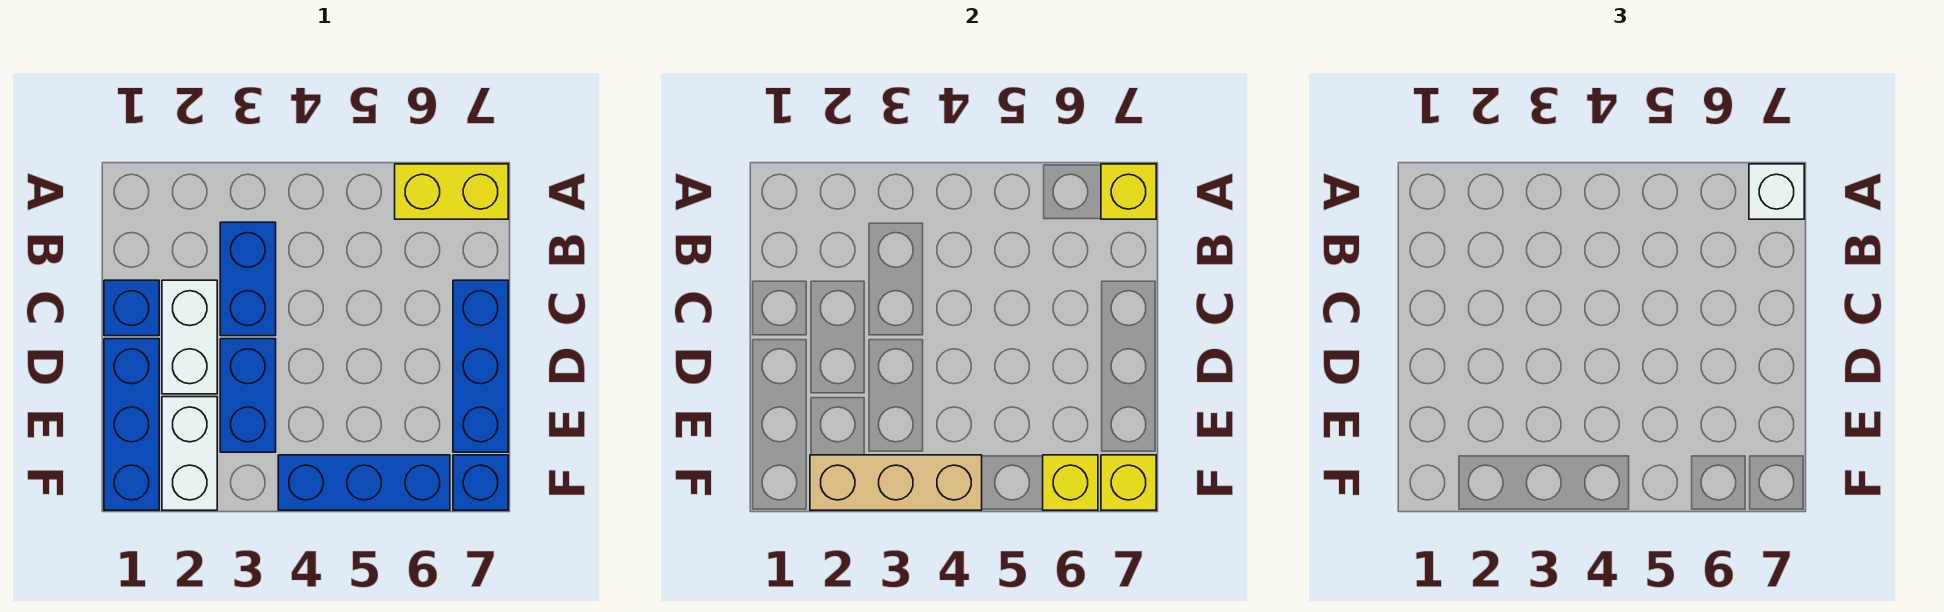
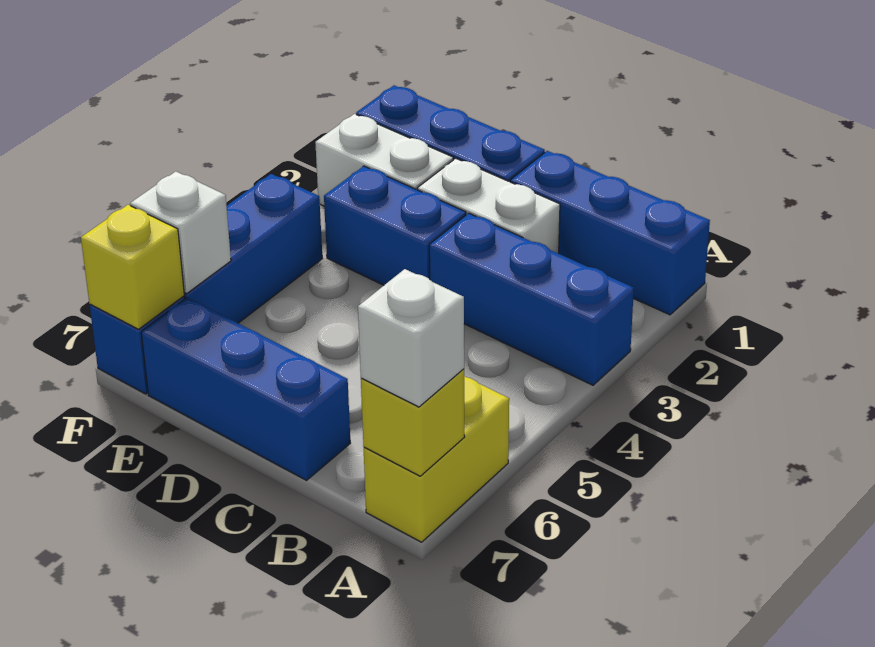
blue 1x2 brick [220,222,276,336] -> blue 1x3 brick [429,213,634,385]
blue 1x1 brick [104,280,159,336] -> blue 1x3 brick [510,151,710,315]
tan 1x3 brick [810,455,982,510] -> none
yellow 1x1 brick [1043,455,1098,510] -> white 1x1 brick [130,171,231,294]

